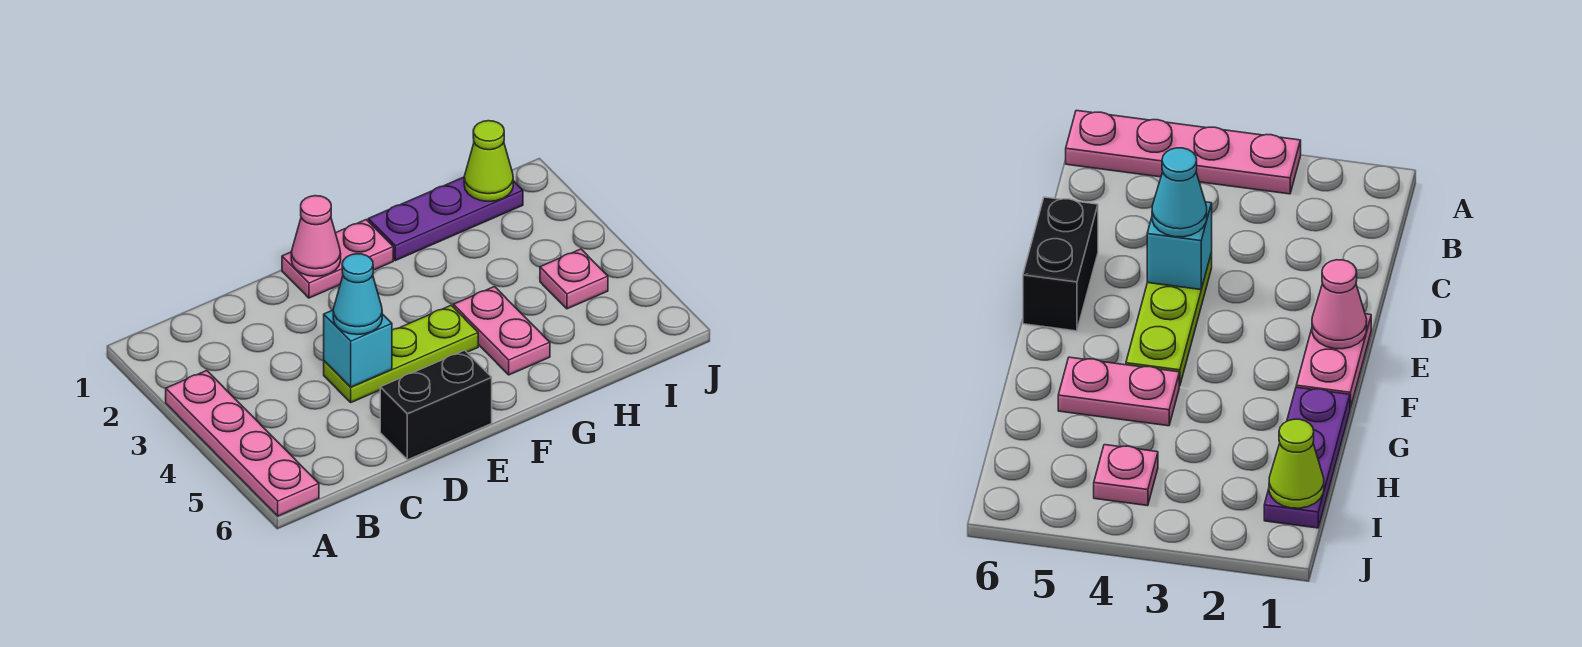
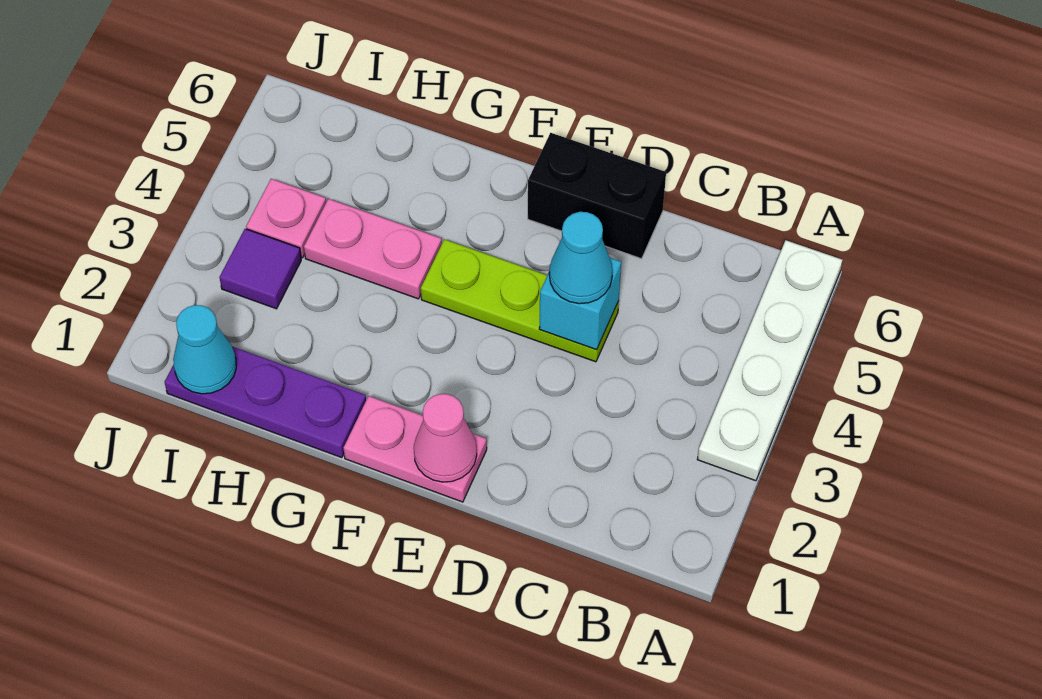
pink 1x4 plate [166,371,319,516] -> white 1x4 plate [697,240,842,481]
pink 1x2 plate [453,287,550,375] -> pink 1x2 plate turned to [304,199,442,299]
lime 1x1 cone [464,121,513,201] -> cyan 1x1 cone [173,305,236,394]
none -> purple 1x1 tile [219,229,301,309]

